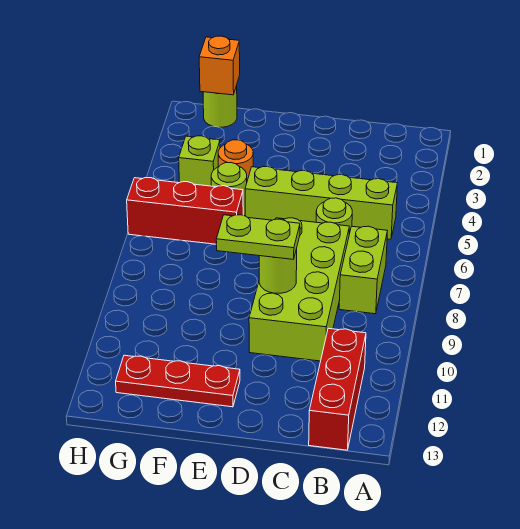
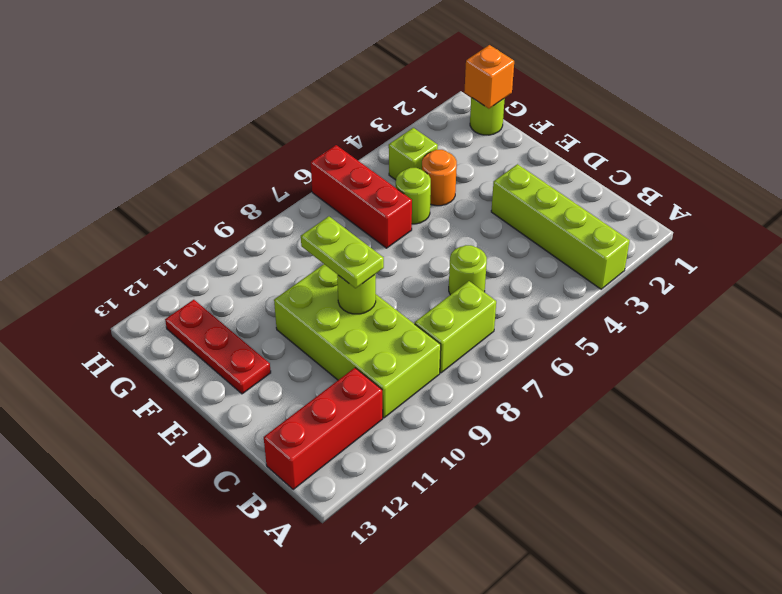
lime 1x4 brick [245,167,397,239] -> lime 1x4 brick moved to [491,164,630,289]
lime 2x4 brick [249,218,349,361] -> lime 2x4 brick turned to [274,264,441,418]

